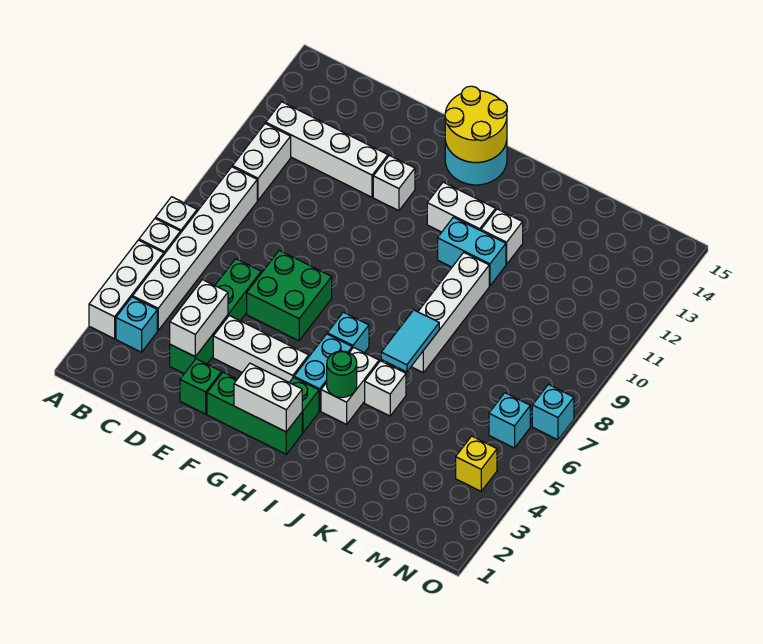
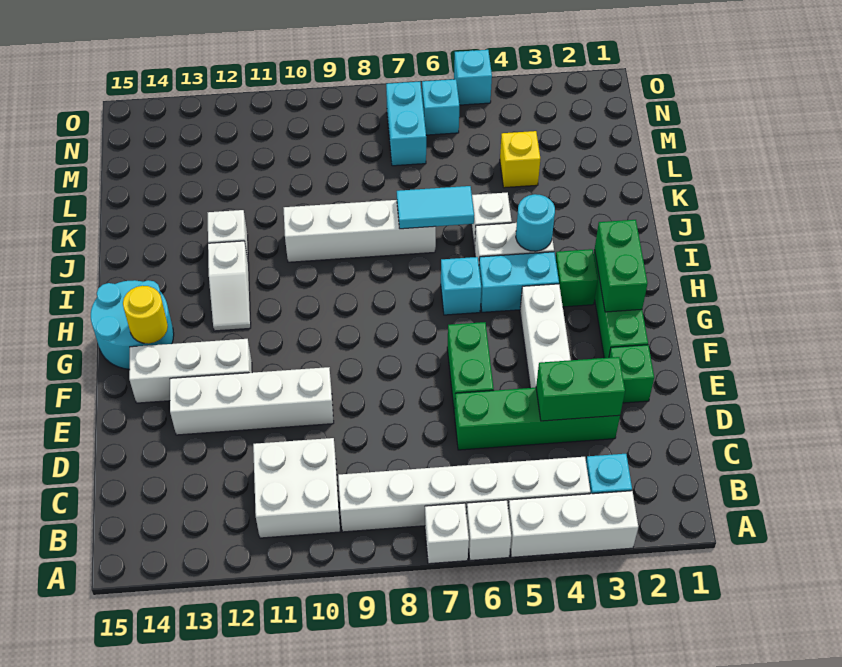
white 1x2 brick [232,123,291,200] -> white 2x2 brick [253,438,340,538]
white 1x4 brick [266,102,388,197] -> white 1x4 brick turned to [170,367,334,435]
white 1x2 brick [170,280,228,357] -> green 1x2 brick [536,357,625,421]
green 2x2 brick [247,250,332,341] -> green 1x2 brick [447,322,494,415]
white 1x1 brick [373,155,415,211] -> white 1x3 brick [129,339,252,403]
white 1x2 brick [234,363,302,432] -> green 1x2 brick [595,220,648,312]
yellow 2x2 round brick [445,86,507,162] -> yellow 1x1 round brick [123,286,168,344]
white 1x2 brick [427,182,496,232] -> white 1x2 slope [208,241,251,331]
green 1x1 round brick [327,351,357,397] -> cyan 1x1 round brick [516,194,555,251]
cyan 1x2 brick [438,217,506,286] -> cyan 1x2 brick moved to [386,82,426,166]
yellow 1x1 brick [456,436,497,491] -> yellow 1x1 brick moved to [500,131,540,188]
cyan 1x1 brick [532,384,574,440] -> cyan 1x1 brick moved to [454,50,492,105]

